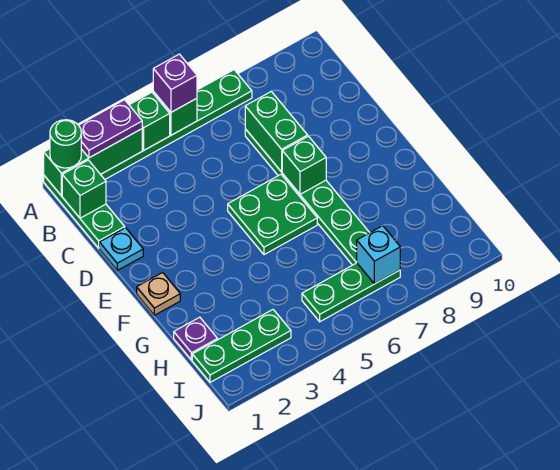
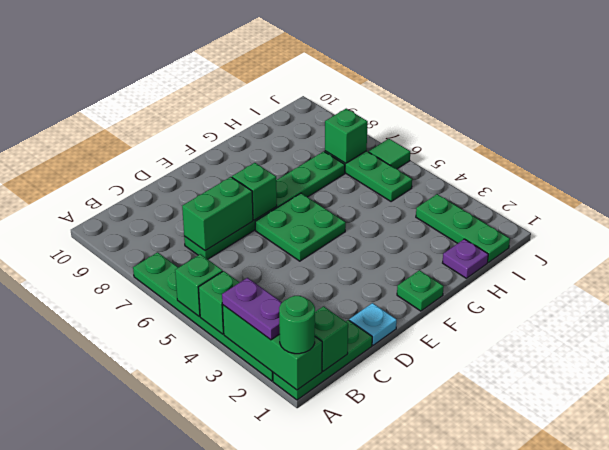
purple 1x1 brick [153,54,197,112] -> none
tan 1x1 plate [137,273,180,315] -> green 1x1 plate [397,270,444,311]
cyan 1x1 brick [357,226,400,284] -> green 1x1 brick [325,109,368,163]
none -> green 1x1 tile [369,139,410,169]

